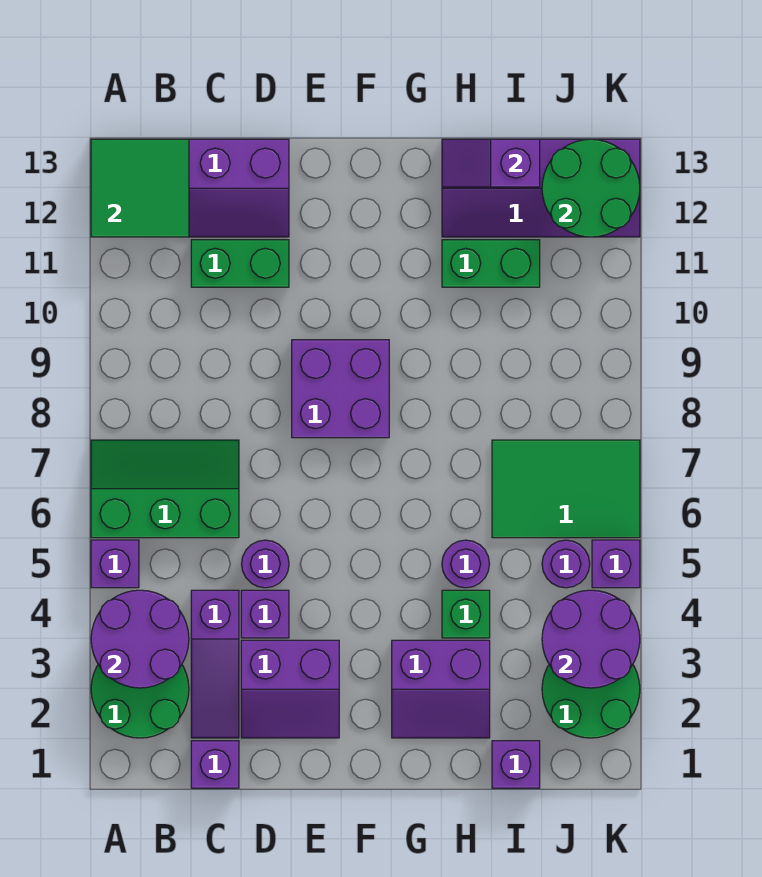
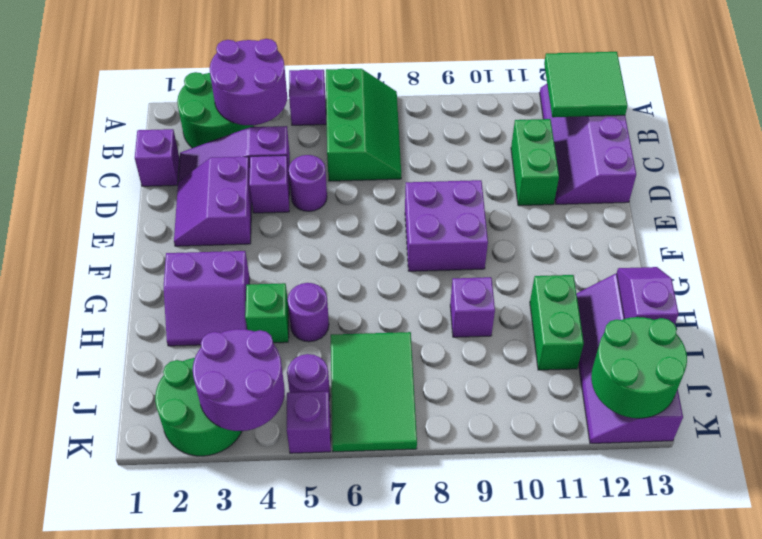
purple 2x2 slope [392,640,490,738] -> purple 2x2 slope turned to [164,251,250,346]
purple 1x1 brick [492,741,540,788] -> purple 1x1 brick moved to [450,277,495,337]

